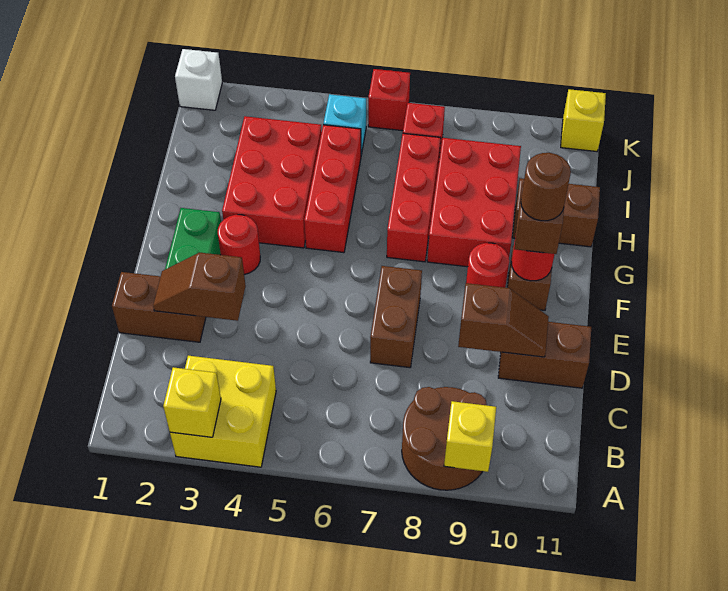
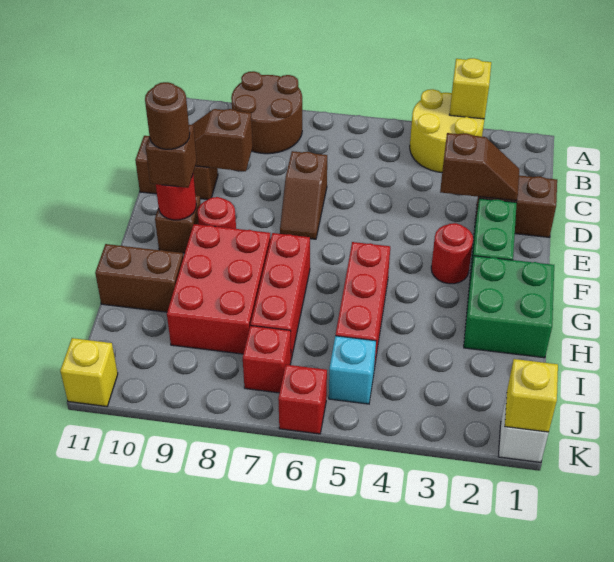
yellow 2x2 brick [170,356,276,467] -> yellow 2x2 round brick [410,89,484,173]
yellow 1x1 brick [444,401,496,472] -> yellow 1x1 brick moved to [505,359,558,432]
brown 1x2 brick [370,266,422,368] -> brown 1x2 slope [280,151,327,239]
none -> green 2x2 brick [464,256,554,358]
red 2x3 brick [222,116,322,248] -> none

